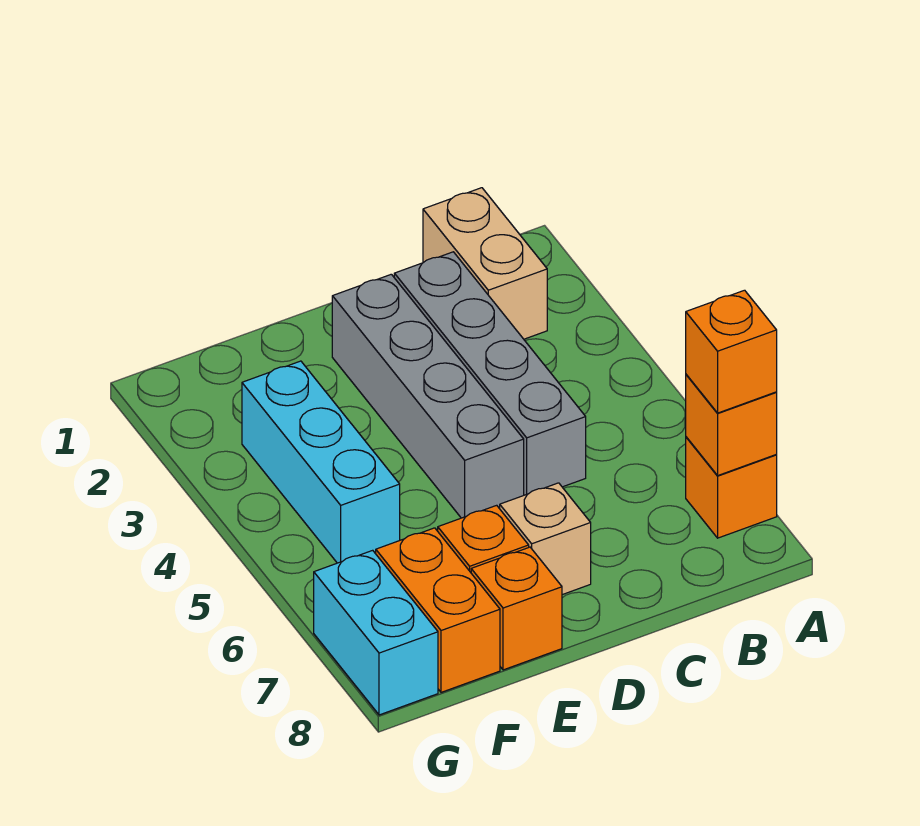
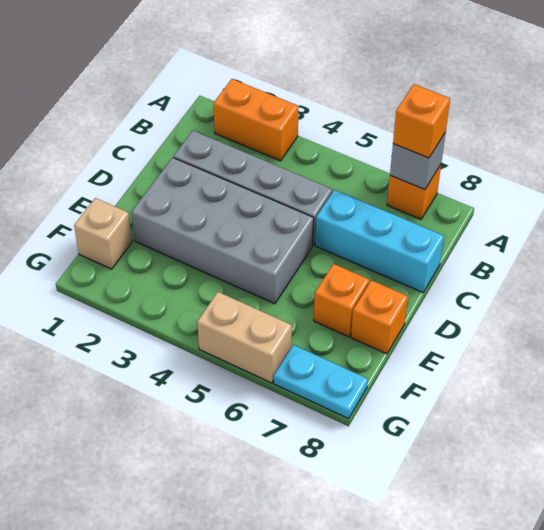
orange 1x1 brick [686,375,777,475] -> grey 1x1 brick [390,132,446,190]
tan 1x2 brick [423,188,547,339] -> tan 1x2 brick moved to [197,292,292,383]
grey 1x4 brick [332,274,524,518] -> grey 2x4 brick [131,157,314,304]
tan 1x1 brick [500,483,591,595] -> tan 1x1 brick moved to [74,198,132,269]
cyan 1x3 brick [242,361,400,563] -> cyan 1x3 brick moved to [315,190,444,292]
orange 1x2 brick [376,528,500,692] -> orange 1x2 brick moved to [213,79,299,161]
cyan 1x2 brick [314,550,438,715] -> cyan 1x2 plate [274,345,368,419]

